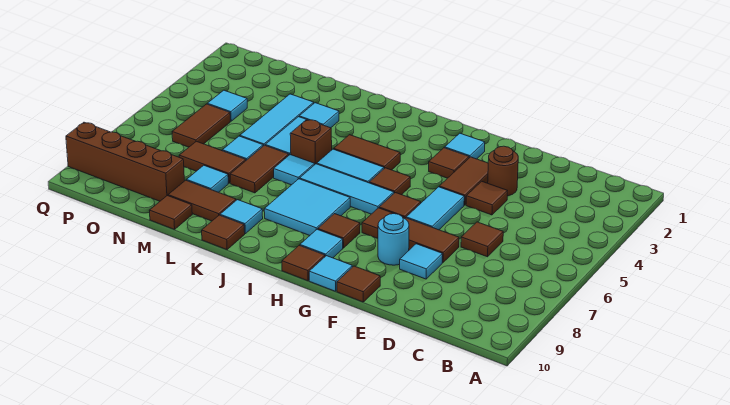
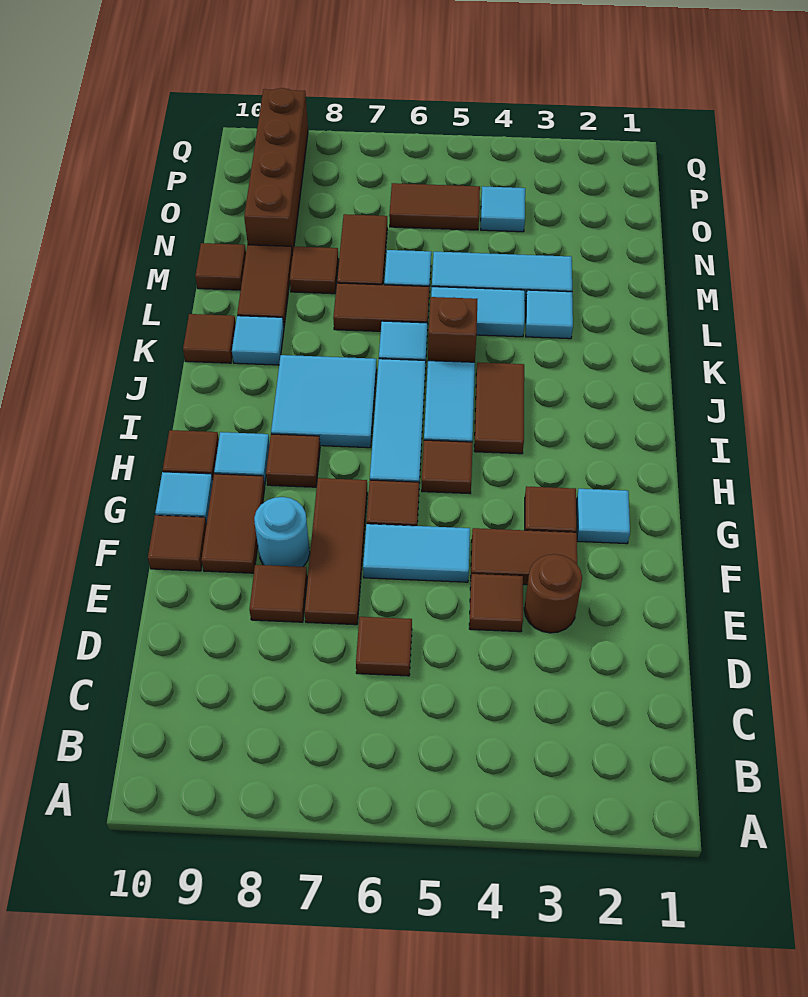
cyan 1x1 tile [400,244,442,279] -> brown 1x1 tile [249,565,307,622]
none -> brown 1x2 tile [201,474,265,573]
cyan 1x1 tile [187,165,228,192] -> brown 1x1 tile [290,246,339,294]

